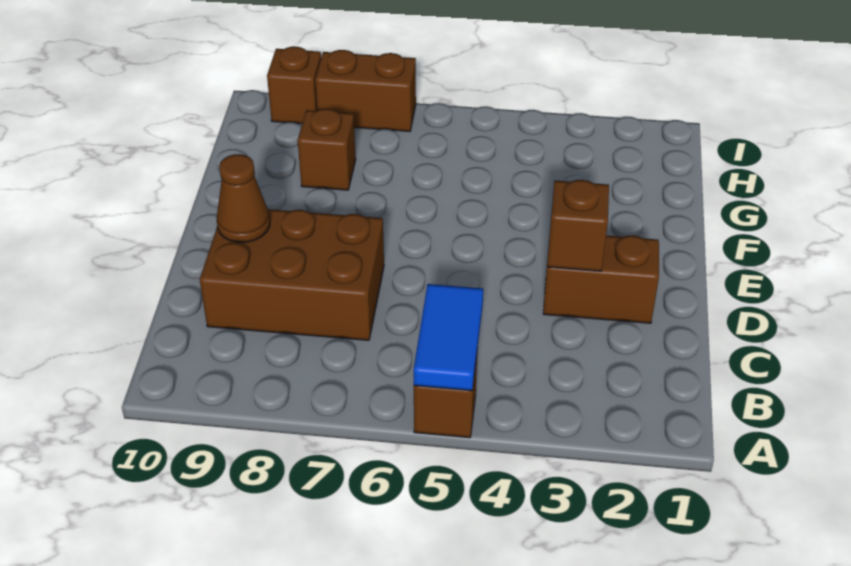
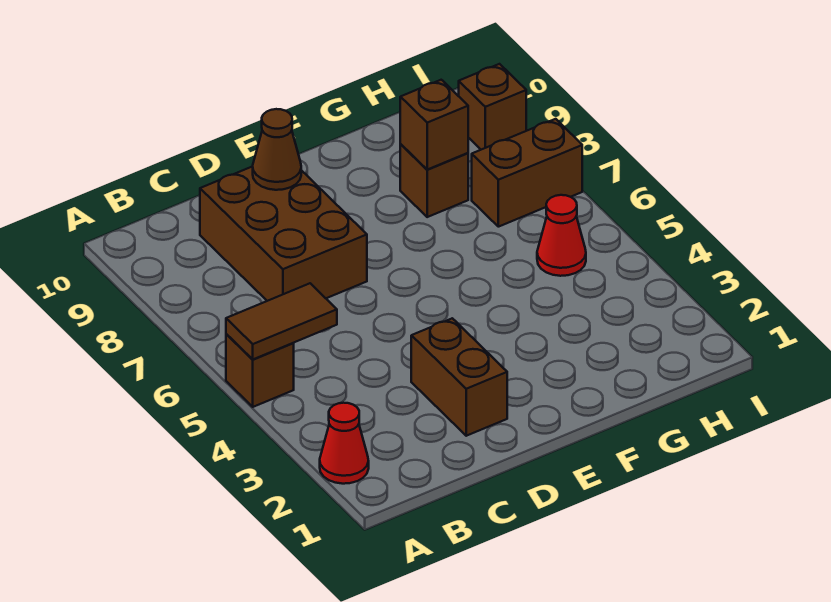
none -> red 1x1 cone [320,403,369,484]
blue 1x2 tile [414,284,483,391] -> brown 1x2 tile [226,283,337,359]
brown 1x1 brick [547,180,609,271] -> brown 1x1 brick moved to [400,80,468,170]
none -> red 1x1 cone [537,195,586,276]
brown 1x2 brick [315,50,416,131] -> brown 1x2 brick turned to [472,119,582,227]

